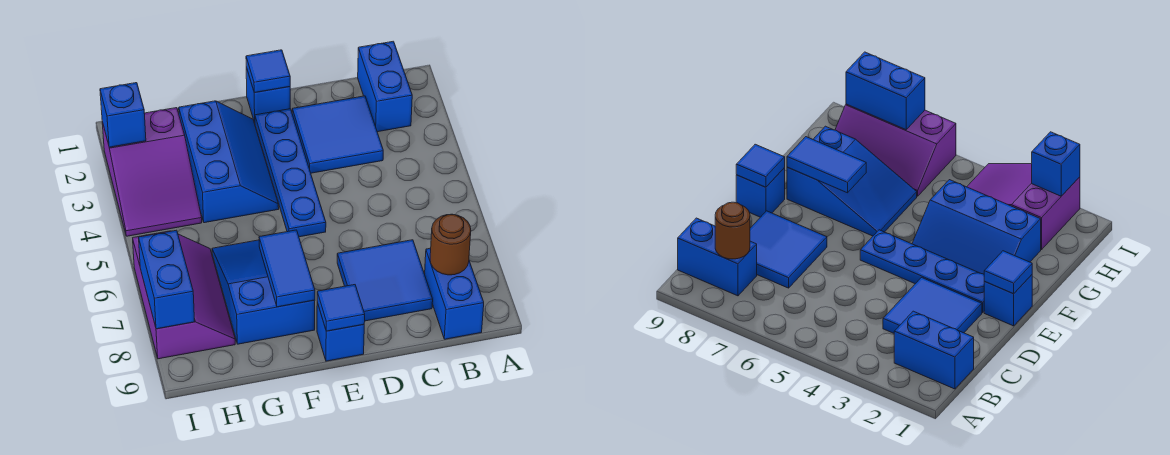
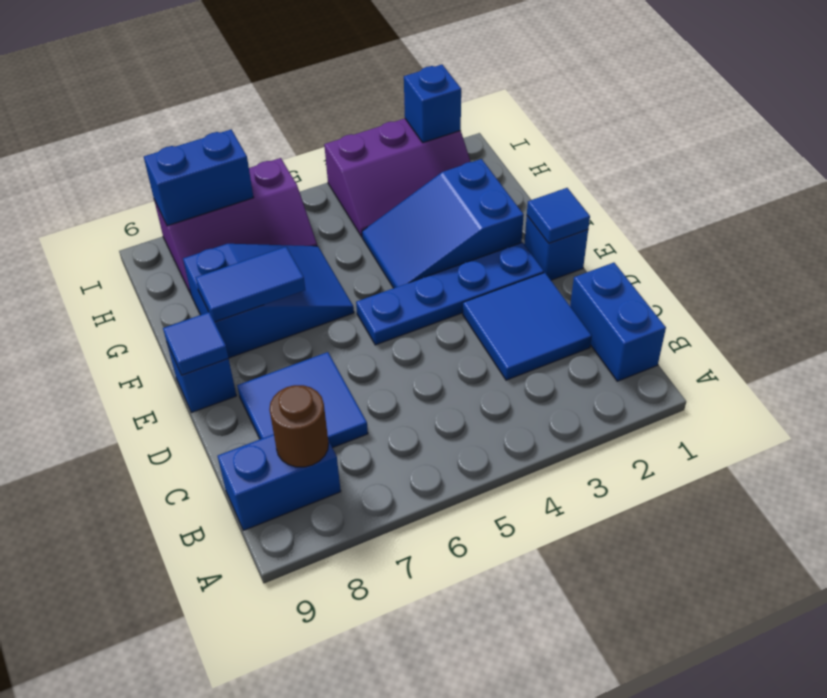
blue 1x2 brick [358,41,412,132] -> blue 1x2 brick turned to [570,263,666,381]
blue 2x3 slope [179,101,279,223] -> blue 2x3 slope turned to [362,159,524,288]
purple 2x3 slope [102,108,202,236] -> purple 2x3 slope turned to [324,119,471,237]

